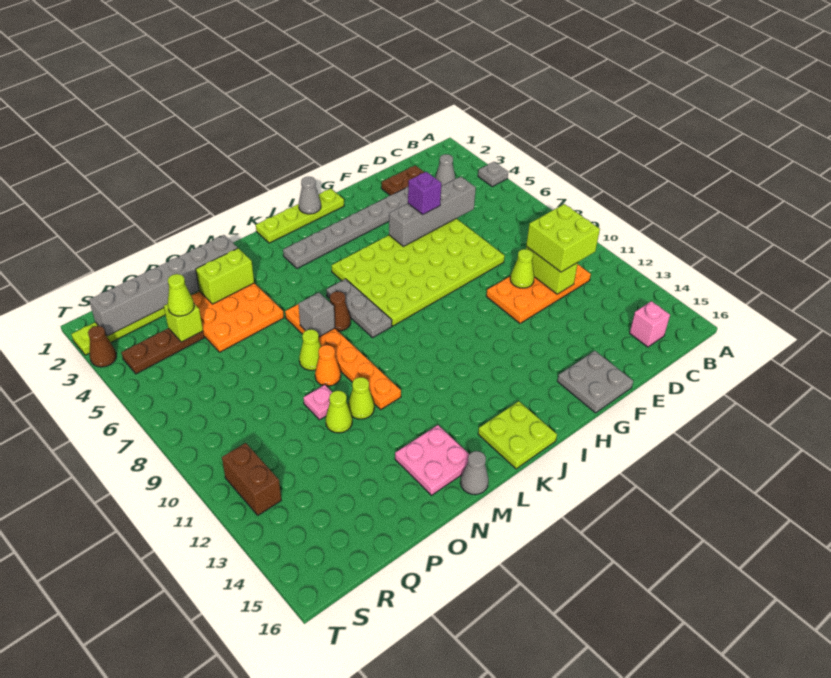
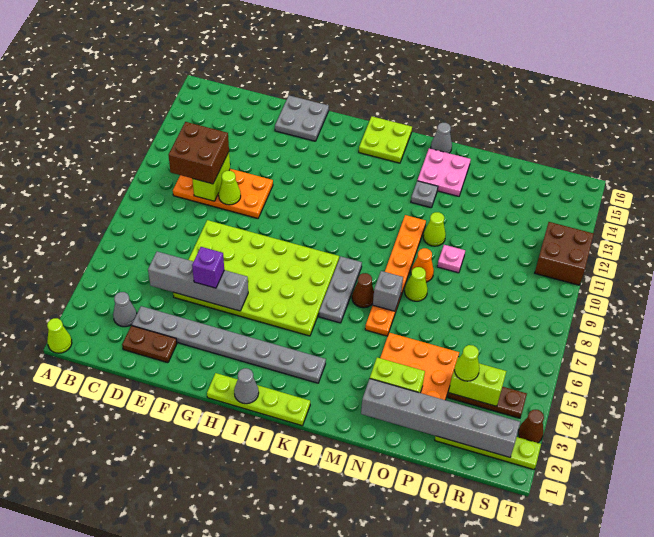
grey 1x1 plate [478,162,508,186] -> grey 1x1 plate moved to [411,181,438,208]
lime 2x2 brick [526,204,600,272] -> brown 2x2 brick [169,122,229,184]
pink 1x1 brick [630,301,670,347] -> none
lime 1x1 cone [325,391,352,433] -> lime 1x1 cone moved to [47,318,72,353]
lime 1x1 brick [164,304,203,342] -> lime 1x2 brick [449,358,506,406]
brown 1x2 brick [222,443,281,515] -> brown 2x2 brick [535,222,594,285]

